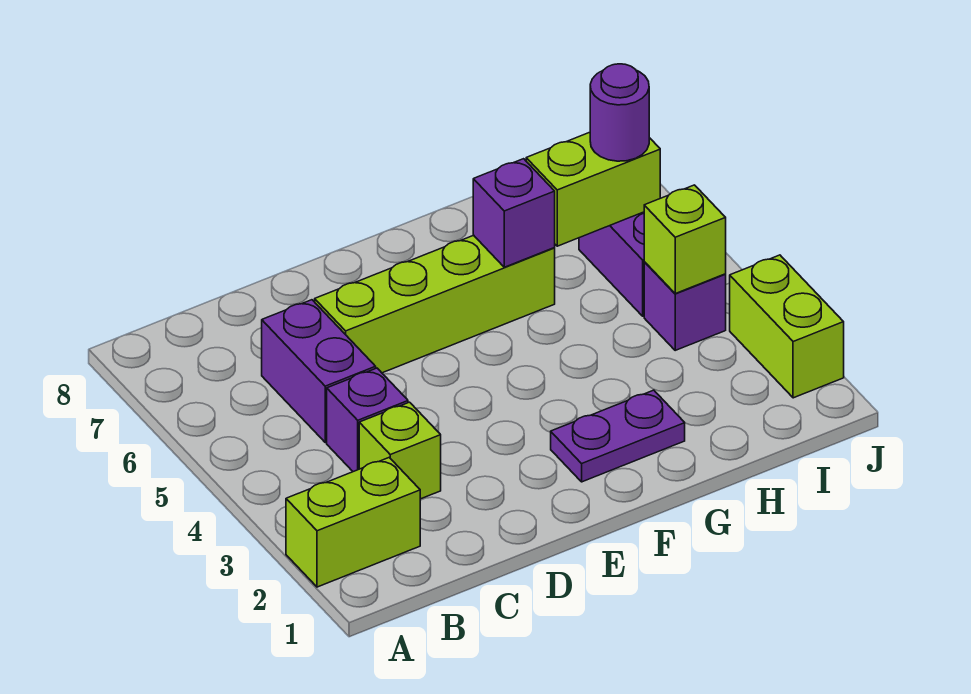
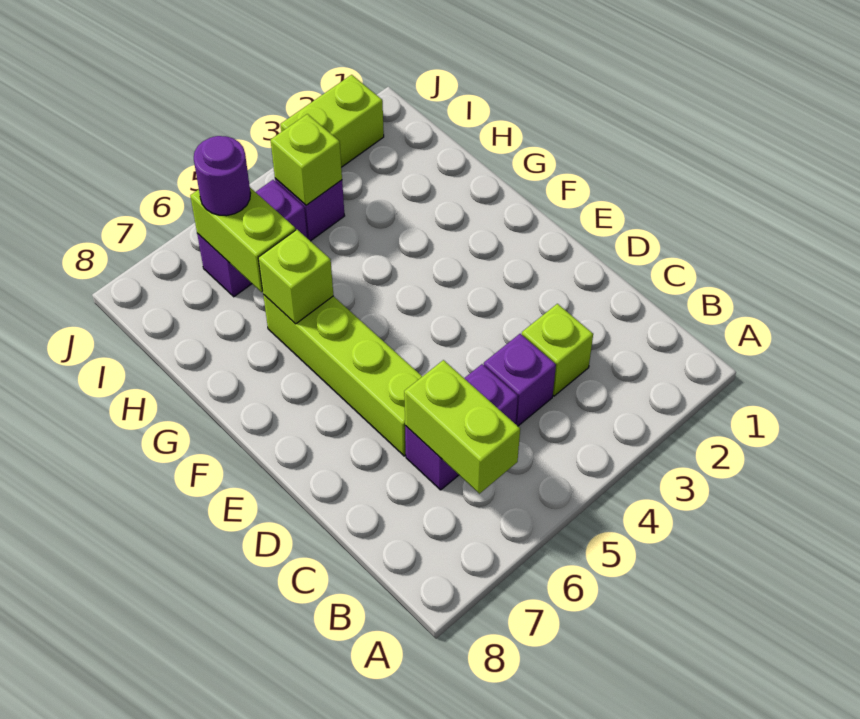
lime 1x2 brick [286,458,420,587] -> lime 1x2 brick moved to [404,360,520,494]
purple 1x2 plate [551,390,685,482] -> none
purple 1x1 brick [473,159,555,267] -> lime 1x1 brick [258,230,333,324]

